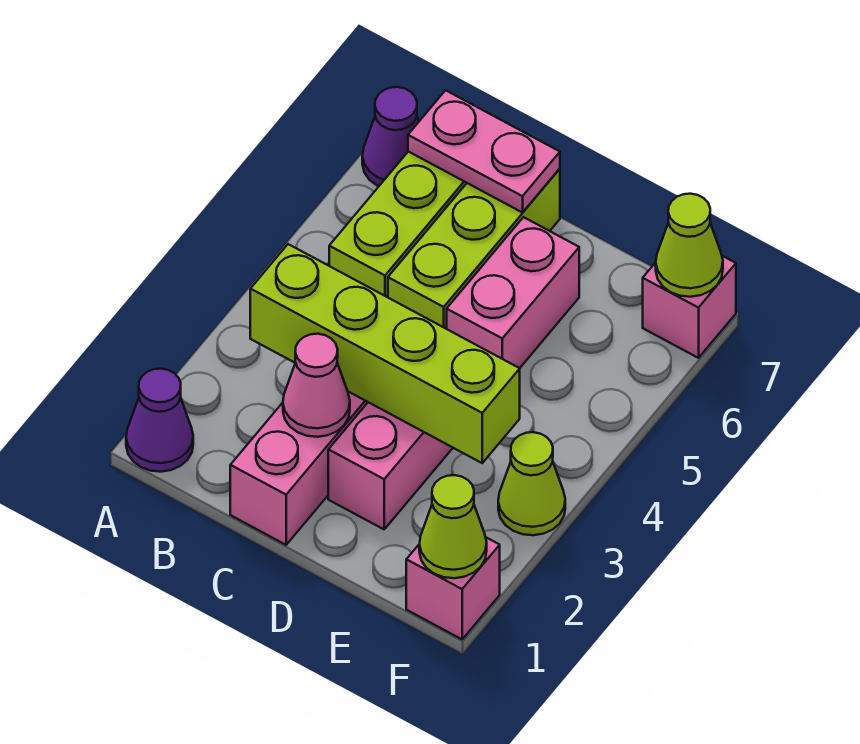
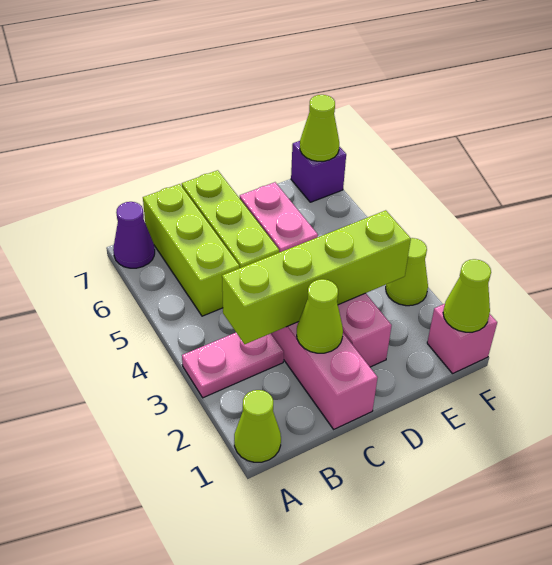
purple 1x1 cone [126,369,193,472] -> lime 1x1 cone [234,390,281,462]
pink 1x2 plate [408,90,560,213] -> pink 1x2 plate moved to [182,333,284,398]
pink 1x1 cone [283,334,350,437] -> lime 1x1 cone [297,279,343,353]
pink 1x1 brick [643,256,736,358] -> purple 1x1 brick [291,141,346,202]

